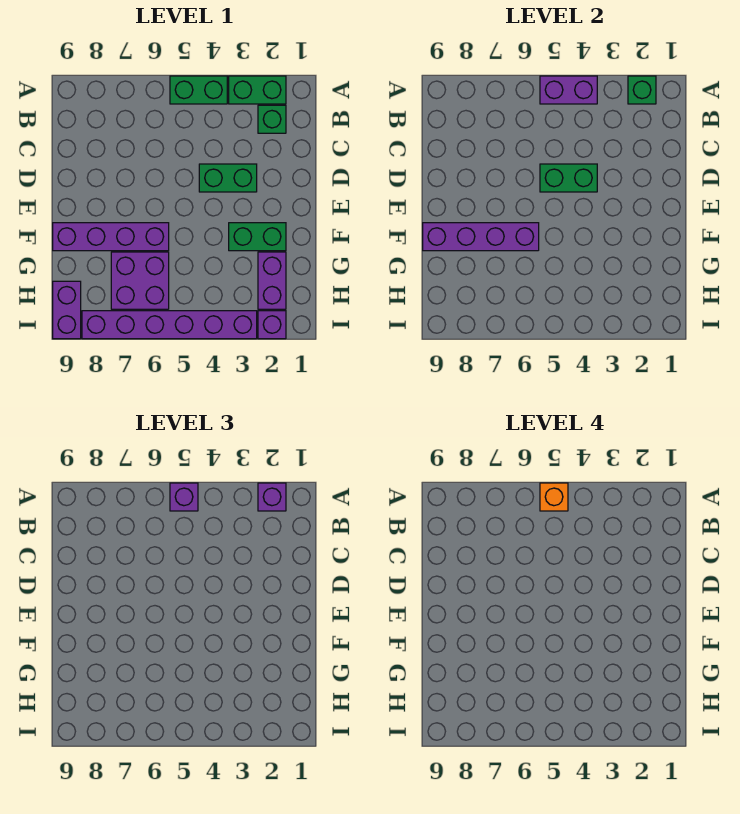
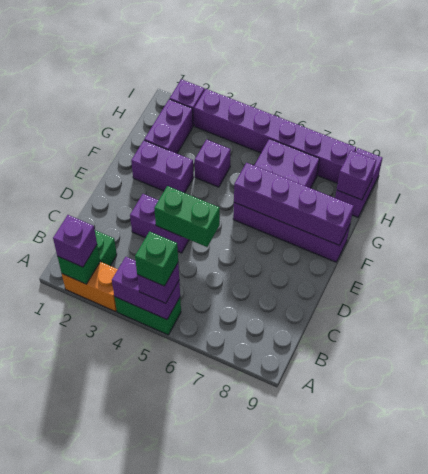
green 1x2 brick [229,76,286,104] -> orange 1x2 brick [62,262,118,312]
orange 1x1 brick [540,483,568,511] -> green 1x1 brick [135,231,178,286]
green 1x2 brick [199,164,257,192] -> purple 1x2 brick [130,194,189,253]
green 1x2 brick [229,223,286,251] -> purple 1x2 brick [131,140,193,193]
none -> purple 1x1 brick [195,140,231,187]
none -> purple 1x1 brick [337,150,376,200]

